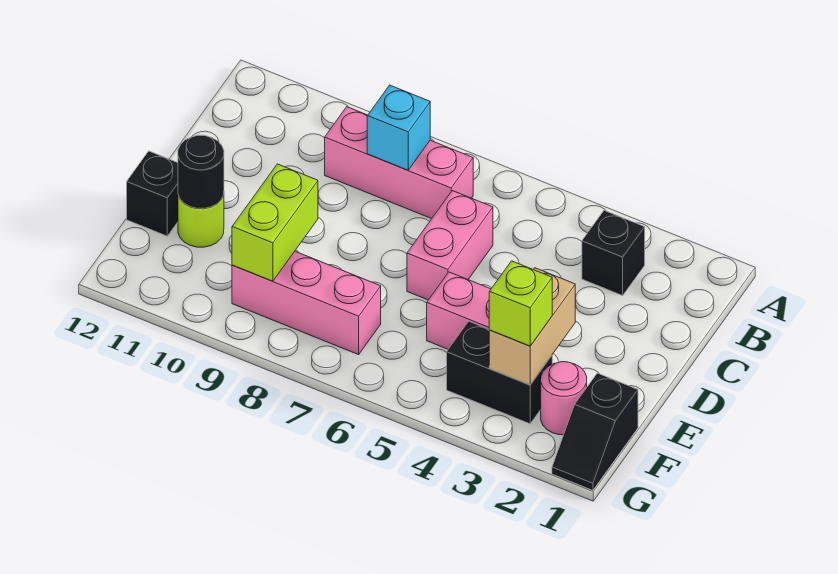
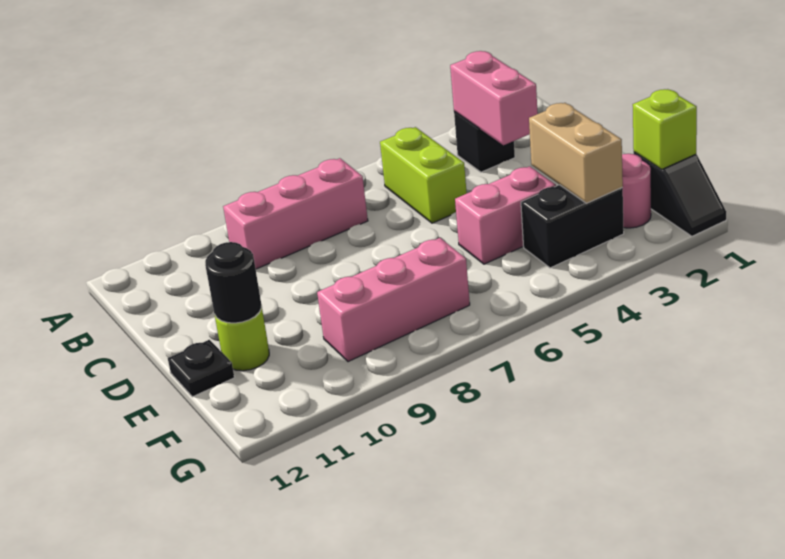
cyan 1x1 brick [367,85,430,170] -> none
pink 1x2 brick [407,191,493,300] -> pink 1x2 brick moved to [450,51,538,145]
lime 1x2 brick [232,164,318,281] -> lime 1x2 brick moved to [380,127,467,223]
black 1x1 brick [127,151,178,236] -> black 1x1 plate [168,340,234,397]
lime 1x1 brick [489,261,552,346] -> lime 1x1 brick moved to [633,89,697,169]

